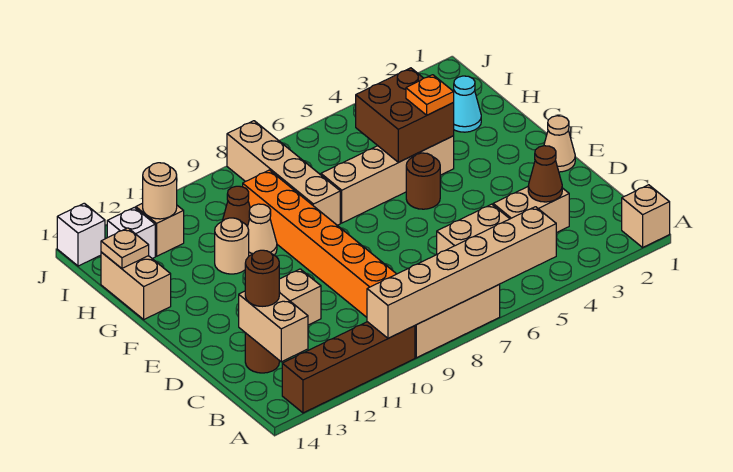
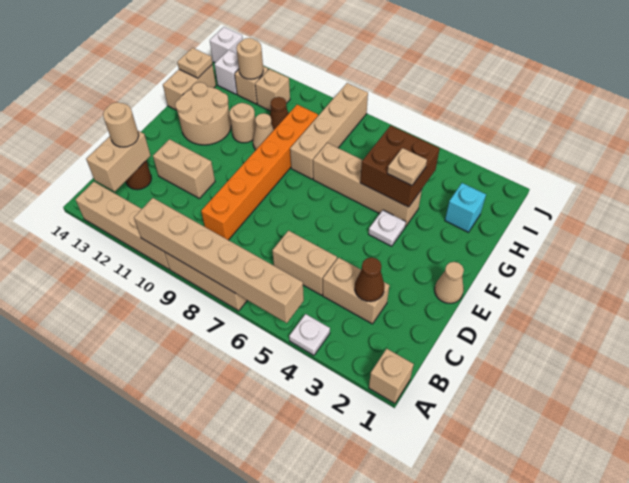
none -> white 1x1 plate [289,314,330,355]
brown 1x4 brick [282,322,415,413] -> tan 1x4 brick [75,182,170,269]
brown 1x1 round brick [245,250,280,306] -> tan 1x1 round brick [103,102,139,147]
none -> white 1x1 plate [369,210,406,246]
brown 1x1 round brick [406,153,440,209] -> none
none -> tan 2x2 round brick [175,82,231,145]
orange 1x1 plate [406,75,454,115] -> tan 1x1 plate [387,148,427,186]
cyan 1x1 cone [453,76,481,132] -> cyan 1x1 brick [445,183,486,232]
none -> tan 1x1 brick [255,69,290,111]

